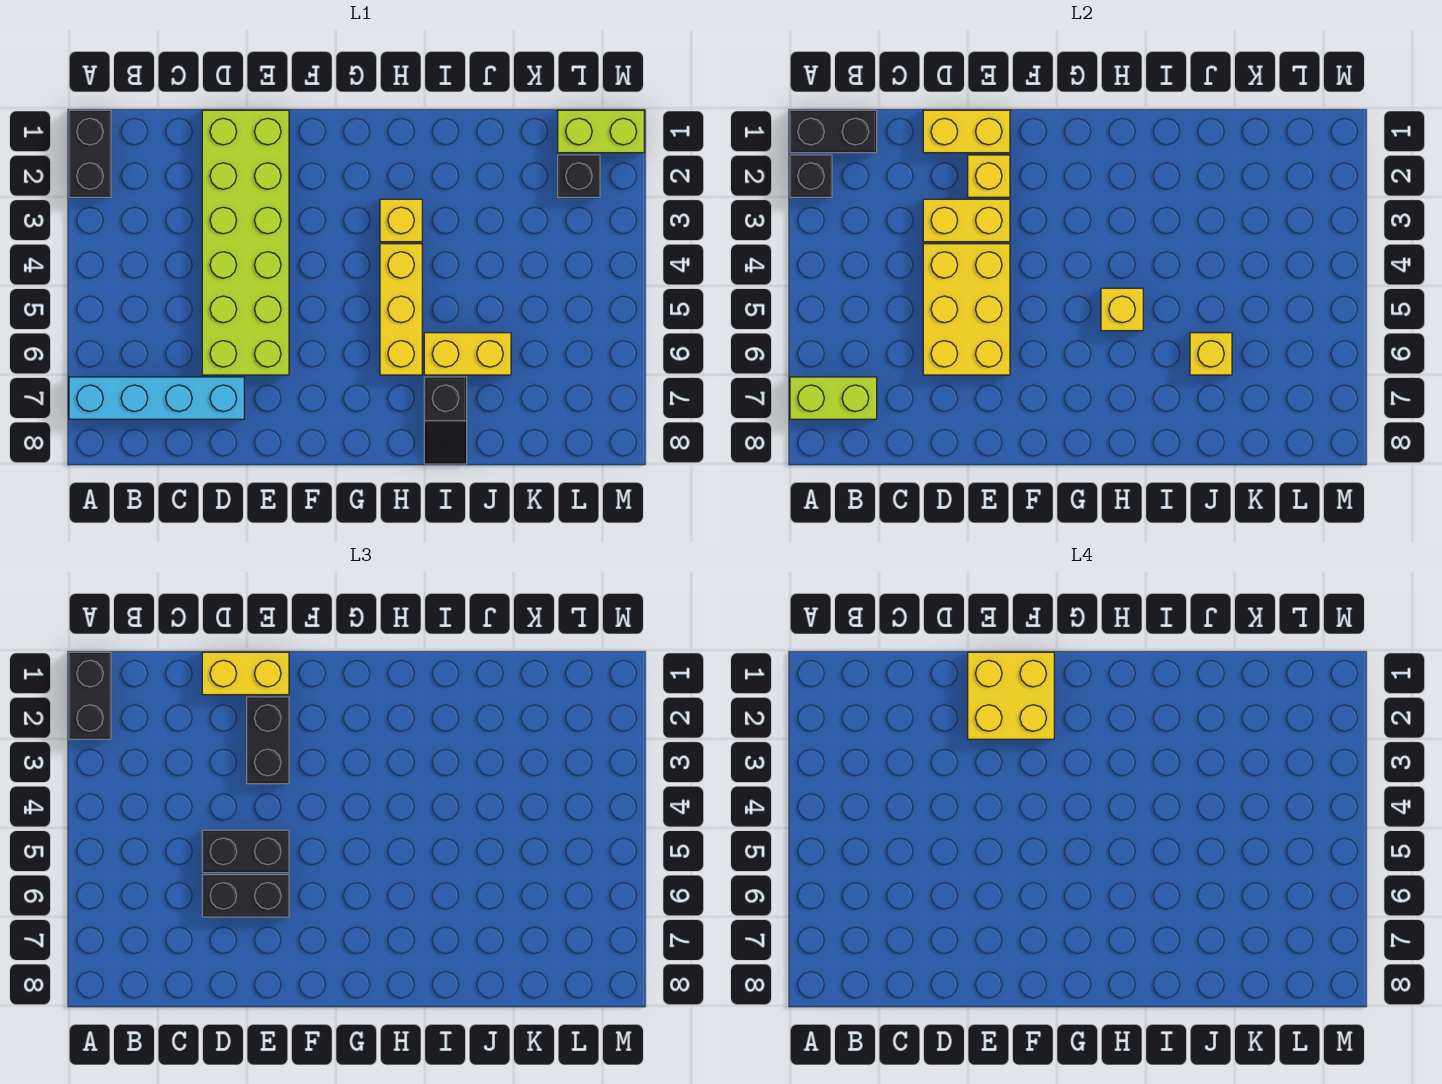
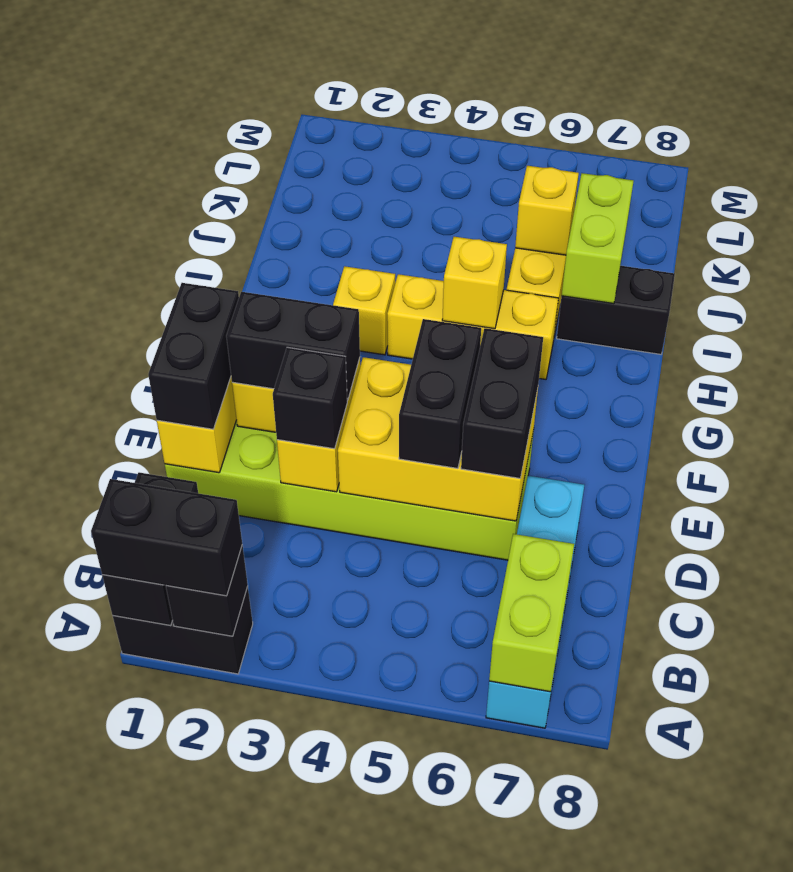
yellow 1x2 brick [202,652,289,695] -> black 1x2 brick [148,283,239,429]
yellow 2x2 brick [968,652,1054,739] -> none
black 1x2 slope [424,377,467,464] -> black 1x2 brick [557,266,675,354]
lime 1x2 brick [558,110,644,153] -> lime 1x2 brick moved to [562,173,634,304]
black 1x1 brick [558,155,600,197] -> black 1x1 brick moved to [273,347,347,449]

